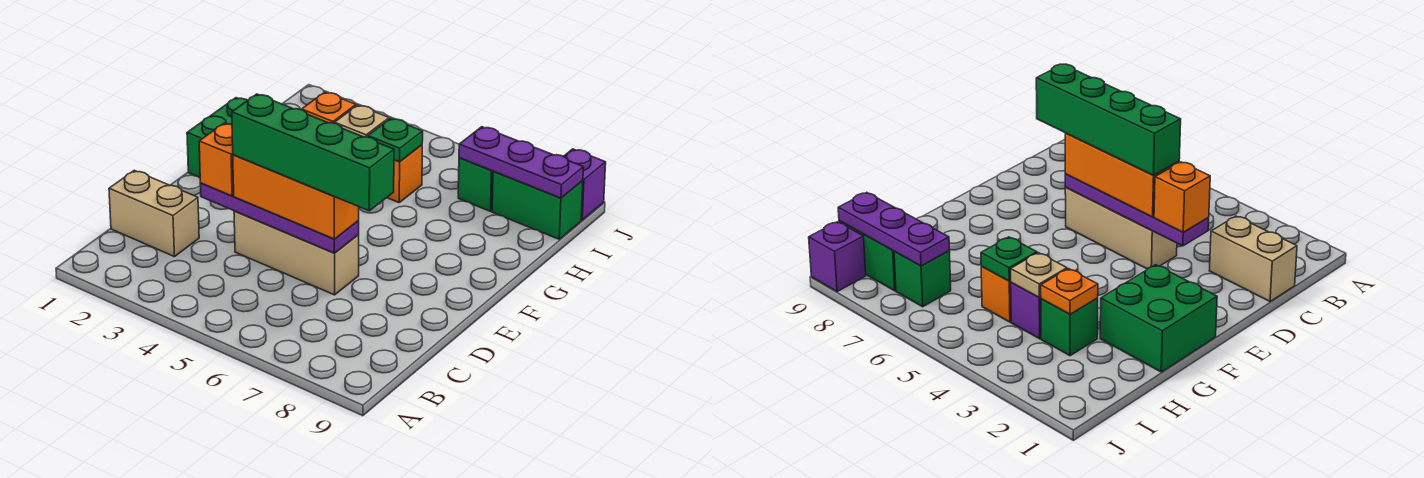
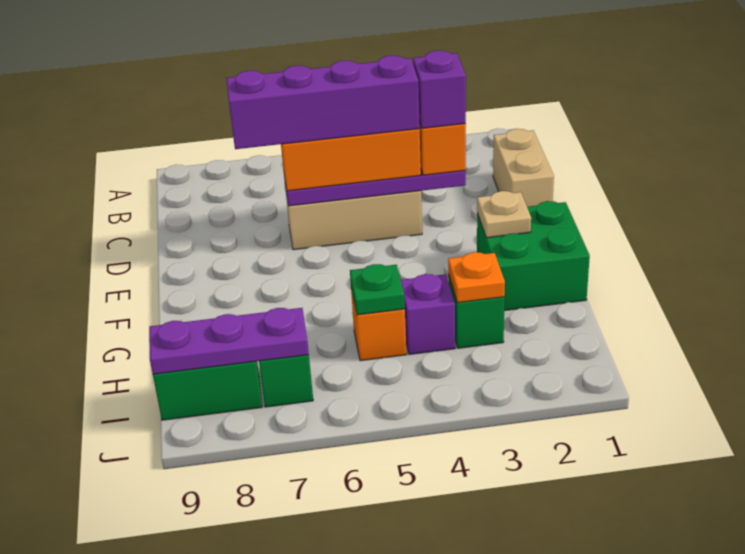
tan 1x2 brick [109,170,199,257] -> tan 1x2 brick turned to [493,129,554,207]
green 1x4 brick [232,94,394,211] -> purple 1x4 brick [226,56,420,149]
tan 1x1 plate [335,105,389,137] -> tan 1x1 plate moved to [477,191,531,238]
purple 1x1 brick [564,149,606,220] -> purple 1x1 brick moved to [413,51,466,128]

